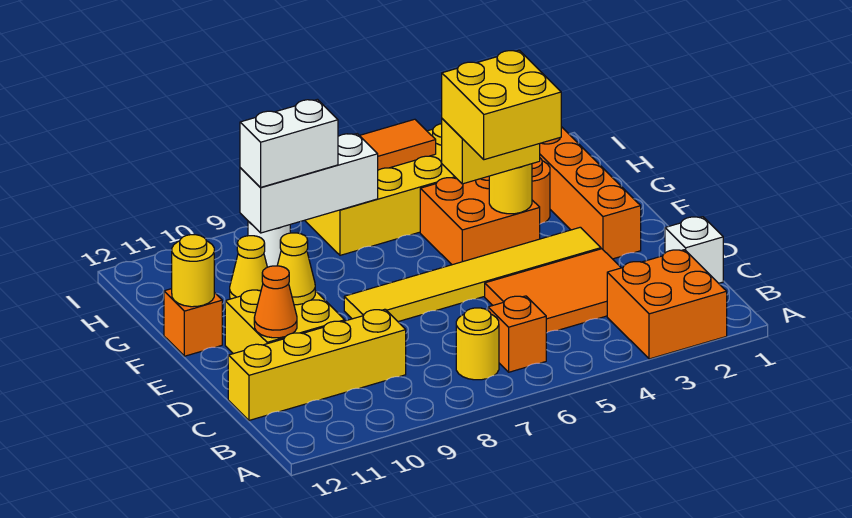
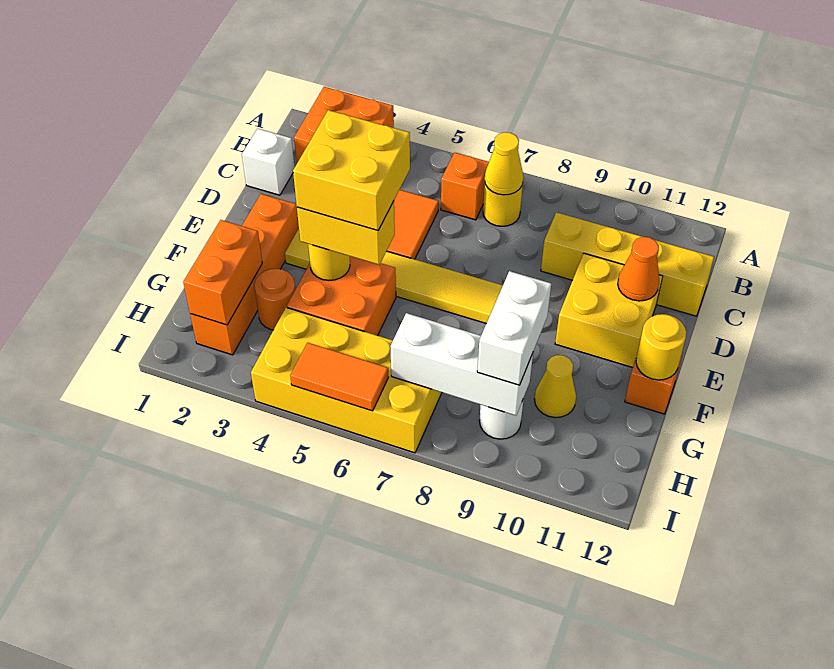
yellow 1x1 cone [277,233,315,305] -> yellow 1x1 cone moved to [485,132,523,195]
none -> orange 1x2 brick [183,220,262,325]
white 1x2 brick [240,99,338,187] -> white 1x2 brick turned to [477,271,551,385]

